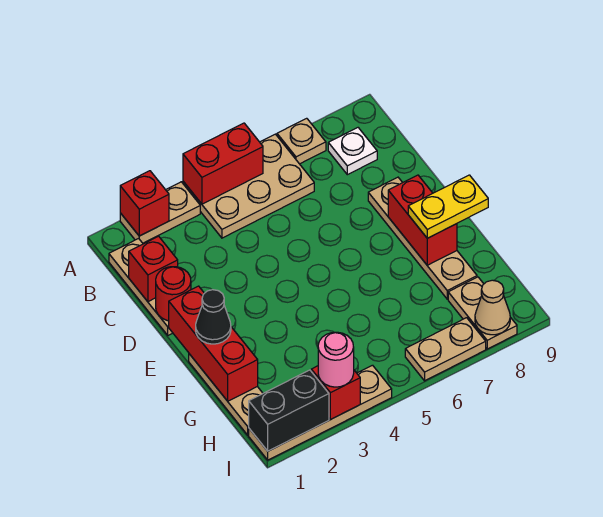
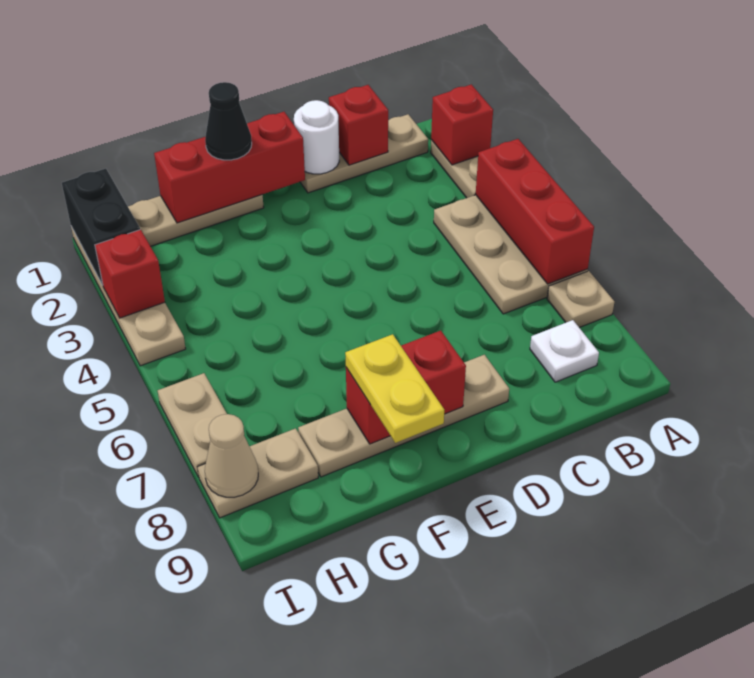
red 1x2 brick [183,123,263,204] -> red 1x3 brick [476,139,594,284]
red 1x1 round brick [156,267,191,321] -> white 1x1 round brick [294,100,339,174]
pink 1x1 round brick [318,332,354,387] -> none

